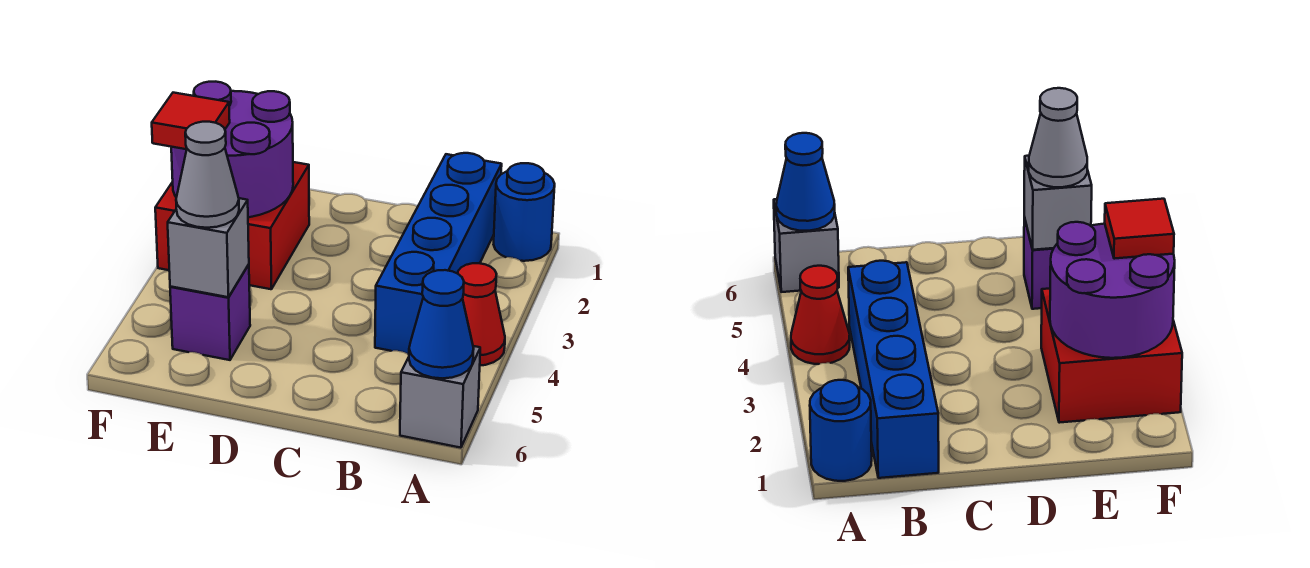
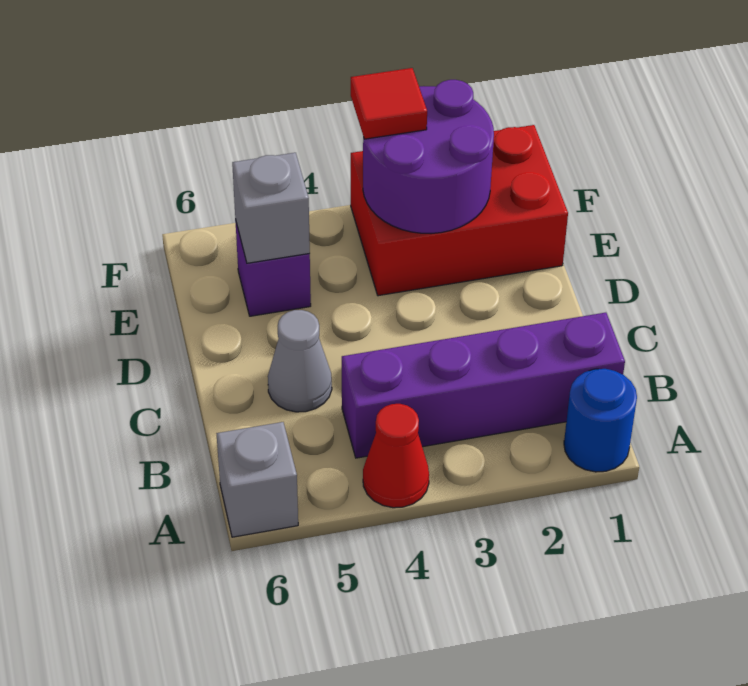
blue 1x1 cone [409,270,474,378] -> none
blue 1x4 brick [375,153,502,354] -> purple 1x4 brick [342,313,625,458]
red 2x2 brick [155,162,309,289] -> red 2x3 brick [351,125,568,296]
grey 1x1 cone [176,122,239,228] -> grey 1x1 cone moved to [268,310,332,412]

